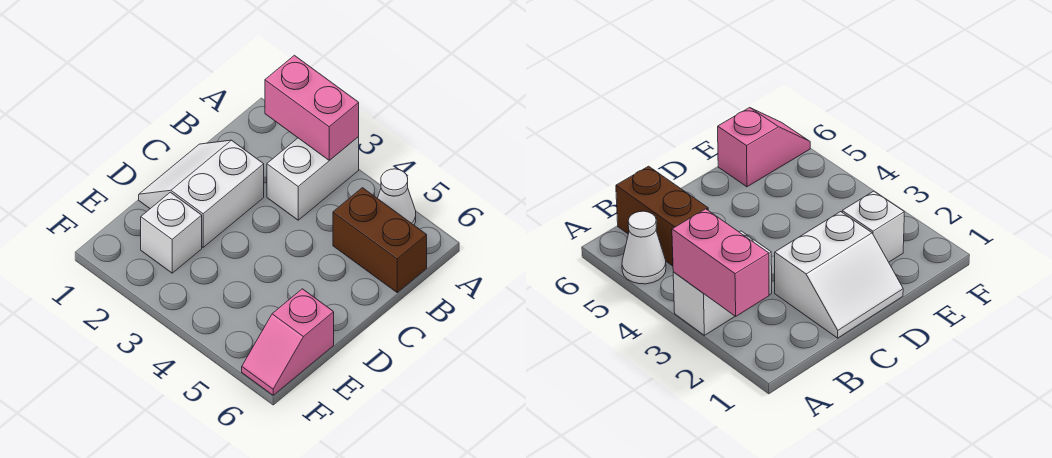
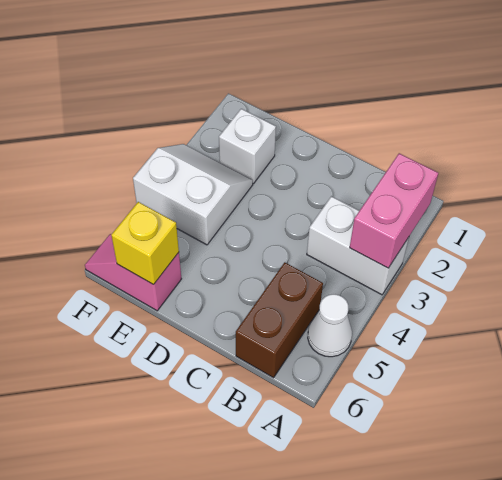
white 2x2 slope [139,140,264,247] -> white 2x2 slope moved to [133,144,253,245]
none -> yellow 1x1 brick [111,202,179,285]

